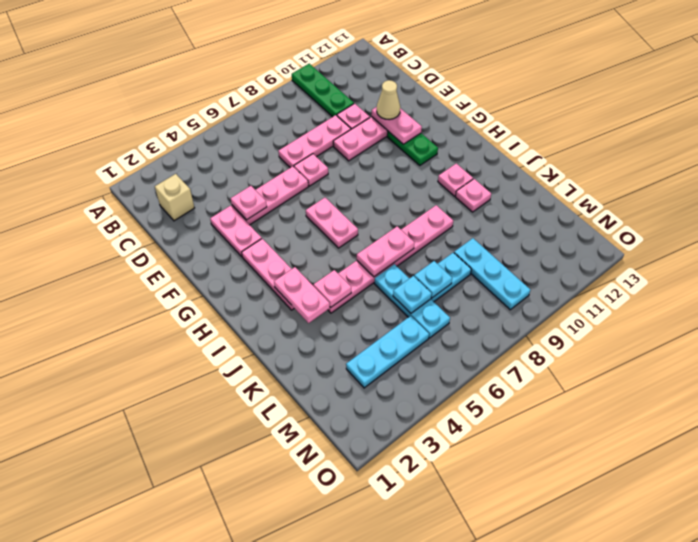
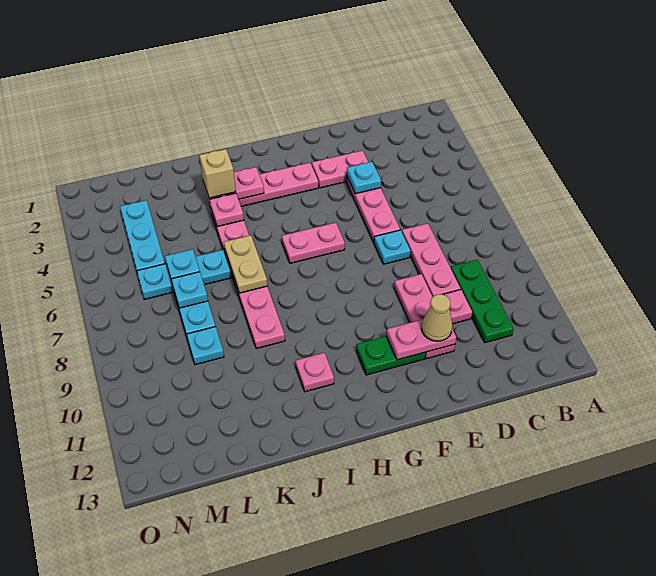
green 1x3 plate [292,64,354,117] -> green 1x3 plate turned to [451,260,514,343]
tan 1x1 brick [155,174,194,221] -> tan 1x1 brick moved to [199,149,236,198]
pink 1x1 plate [231,186,267,220] -> cyan 1x1 plate [347,162,381,194]
pink 1x1 plate [294,154,328,186] -> cyan 1x1 plate [374,230,410,264]
pink 1x2 plate [357,226,414,277] -> tan 1x2 plate [224,235,267,293]
pink 1x1 plate [455,179,491,212] -> none
cyan 1x3 plate [454,238,530,310] -> cyan 1x1 plate [187,327,224,365]

